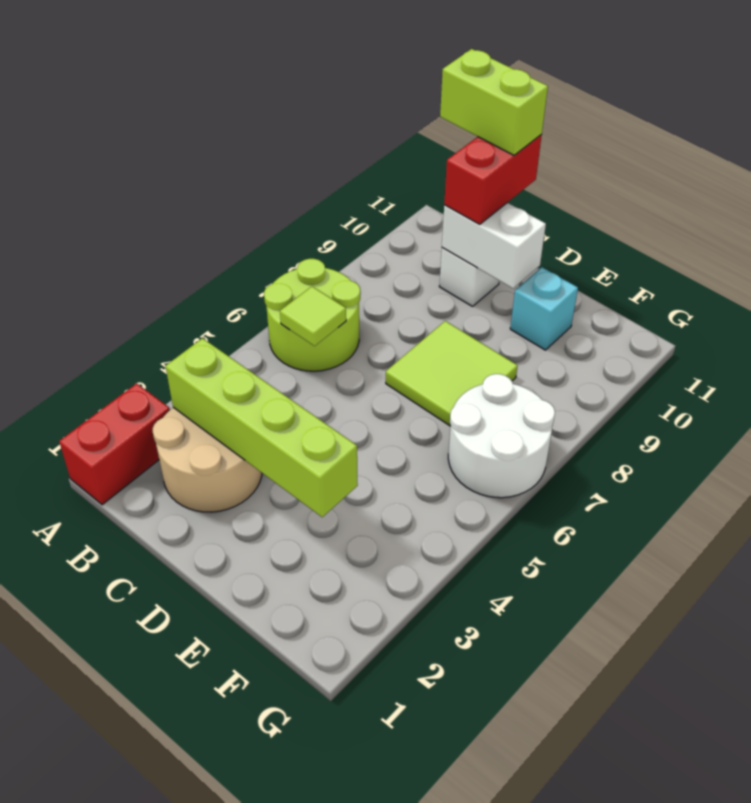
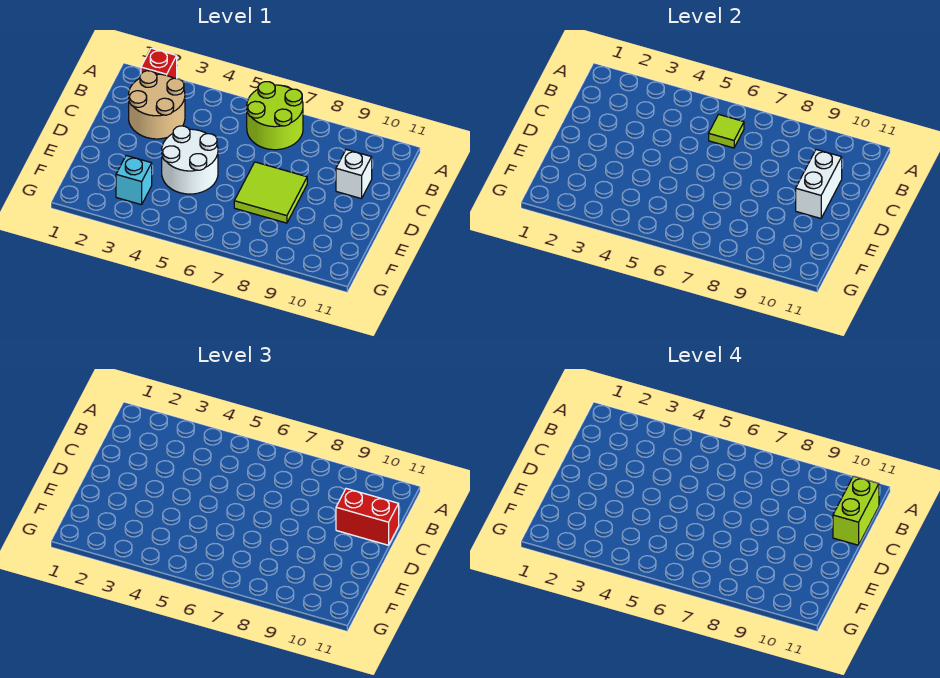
red 1x2 brick [59,383,170,505] -> red 1x1 brick [141,48,177,79]
lime 1x4 brick [166,338,358,517] -> none
cyan 1x1 brick [510,267,578,350] -> cyan 1x1 brick moved to [116,156,152,205]
white 2x2 round brick [448,374,555,498] -> white 2x2 round brick moved to [162,126,218,194]

